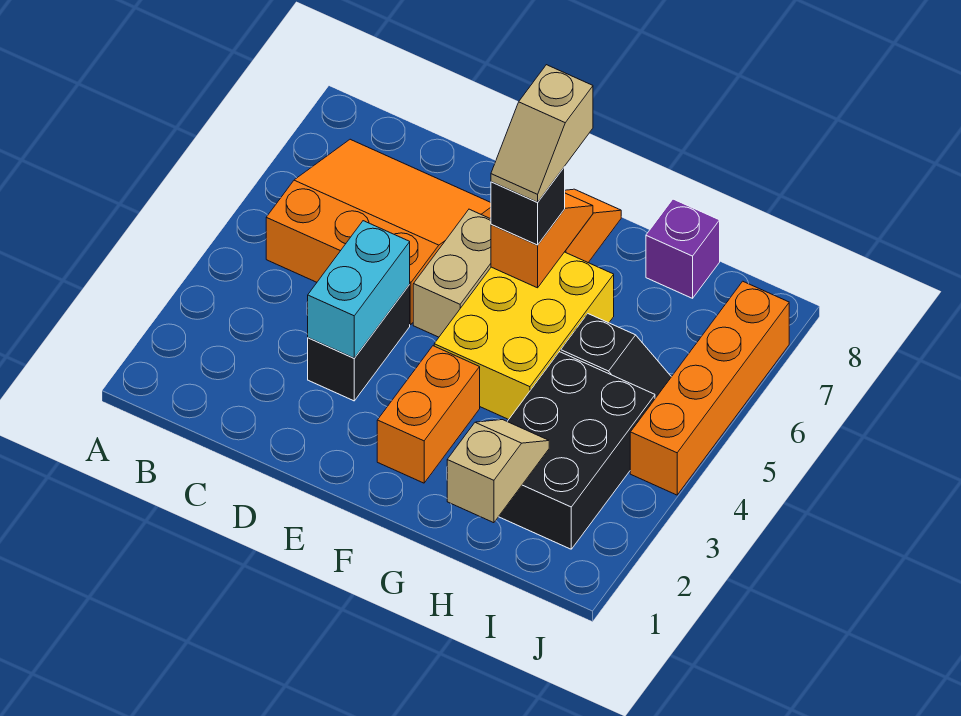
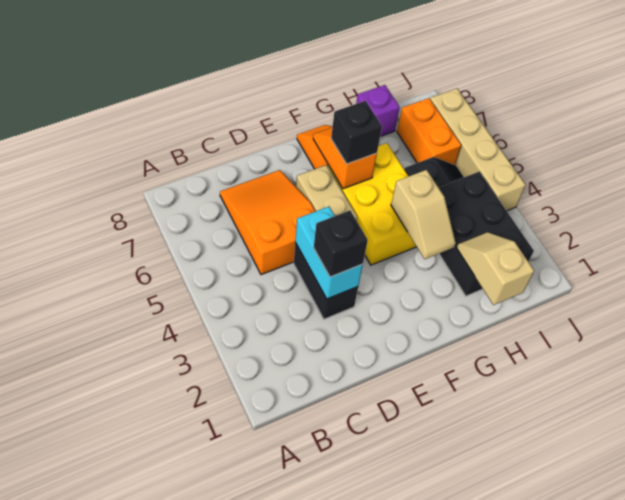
orange 3x3 slope [266,139,491,325] -> orange 2x3 slope [220,170,315,275]
none -> black 1x1 brick [314,211,368,277]
orange 1x2 brick [377,346,480,483] -> orange 1x2 brick moved to [397,98,461,165]
tan 1x2 slope [491,65,593,202] -> tan 1x2 slope moved to [391,170,456,259]
orange 1x4 brick [630,281,789,495] -> tan 1x4 brick [430,88,526,211]

